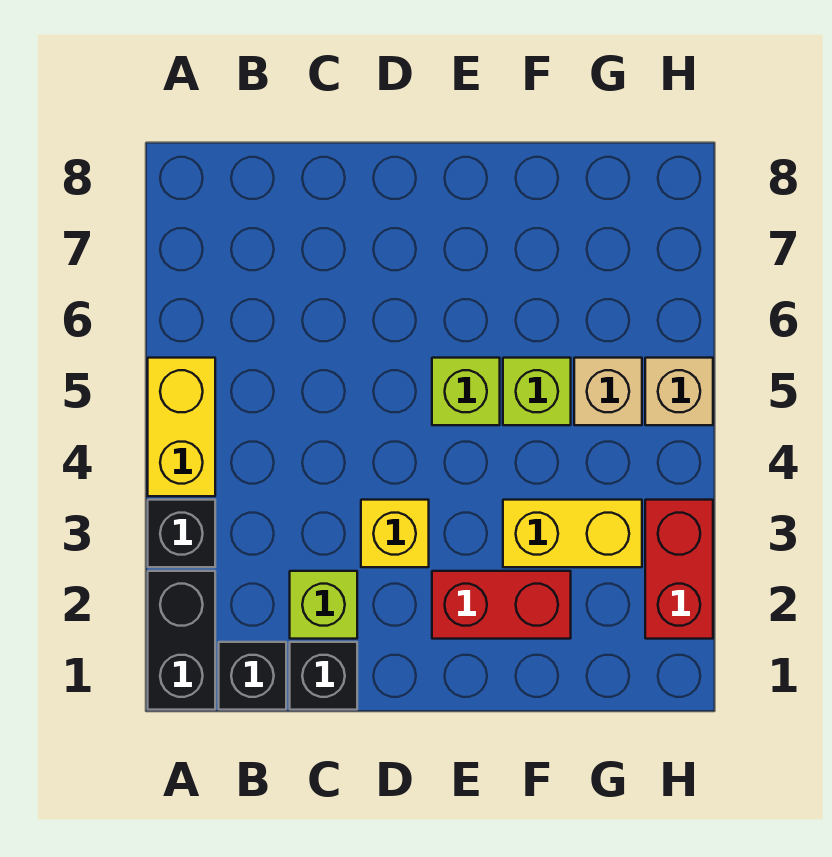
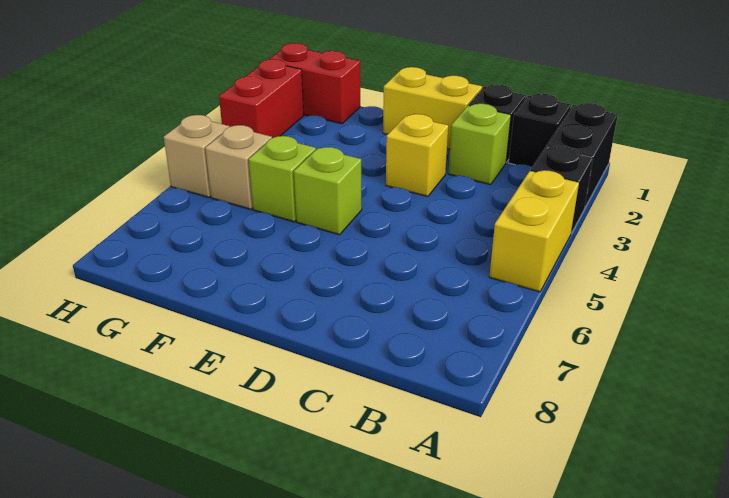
red 1x2 brick [432,571,571,639] -> red 1x2 brick moved to [270,43,360,124]
yellow 1x2 brick [503,500,642,567] -> yellow 1x2 brick moved to [383,67,482,149]

